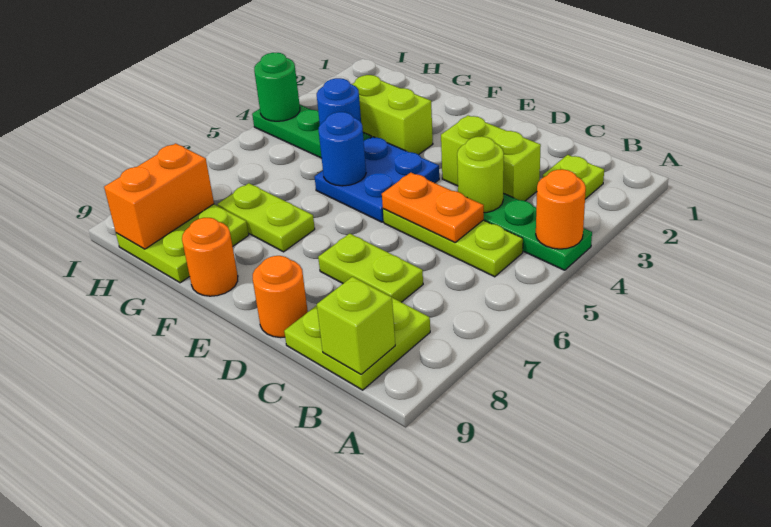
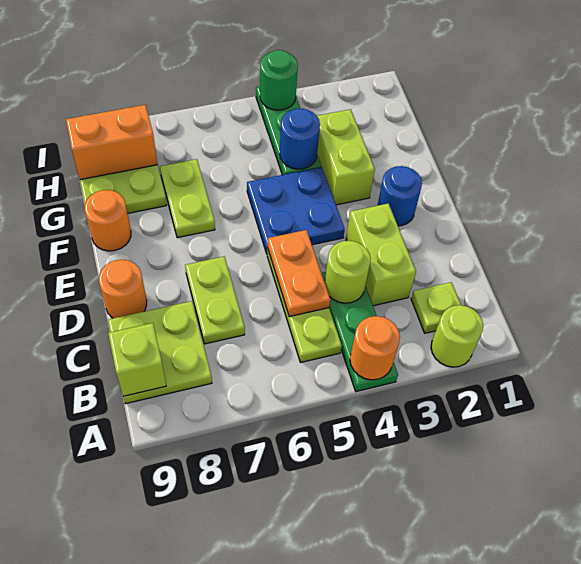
none -> lime 1x1 round brick [431,305,483,367]
blue 1x1 round brick [319,112,366,186] -> blue 1x1 round brick moved to [378,166,422,226]

